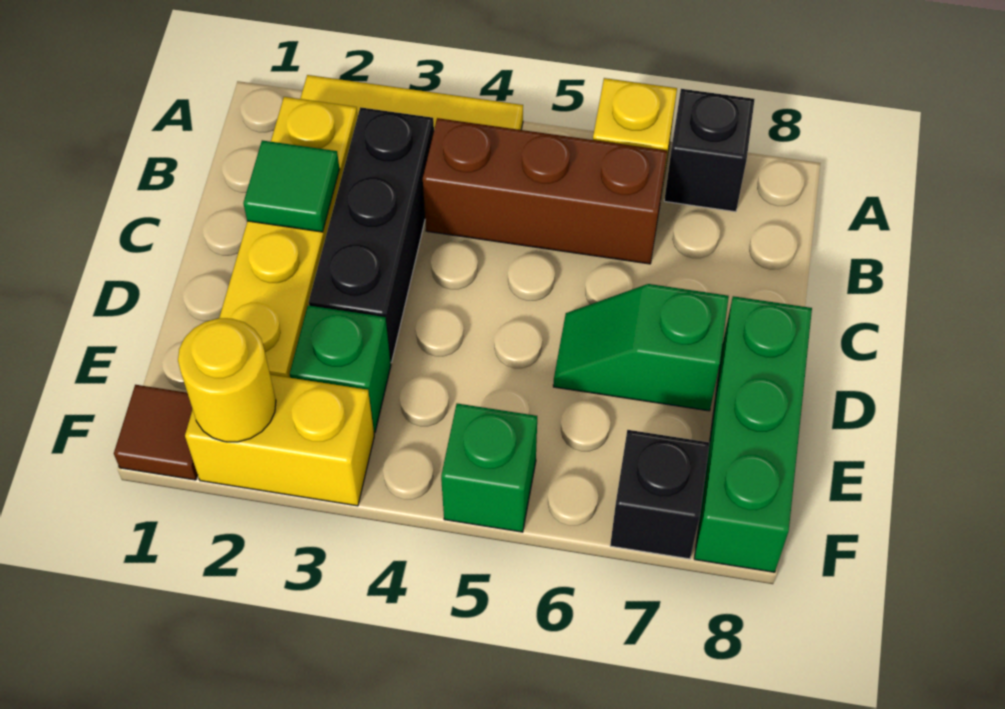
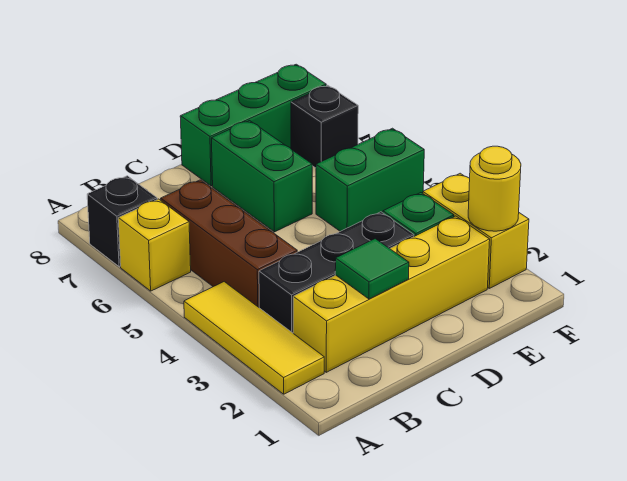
green 1x2 slope [553,284,729,411] -> green 1x2 brick [212,121,312,232]
brown 1x1 tile [114,385,198,480] -> none
green 1x1 brick [441,404,537,532] -> green 1x2 brick [316,128,424,231]

